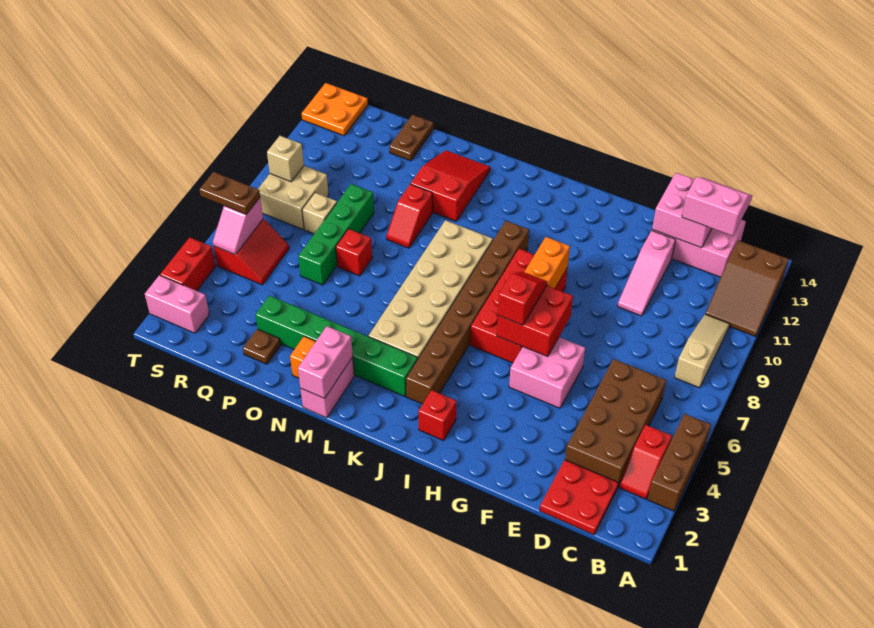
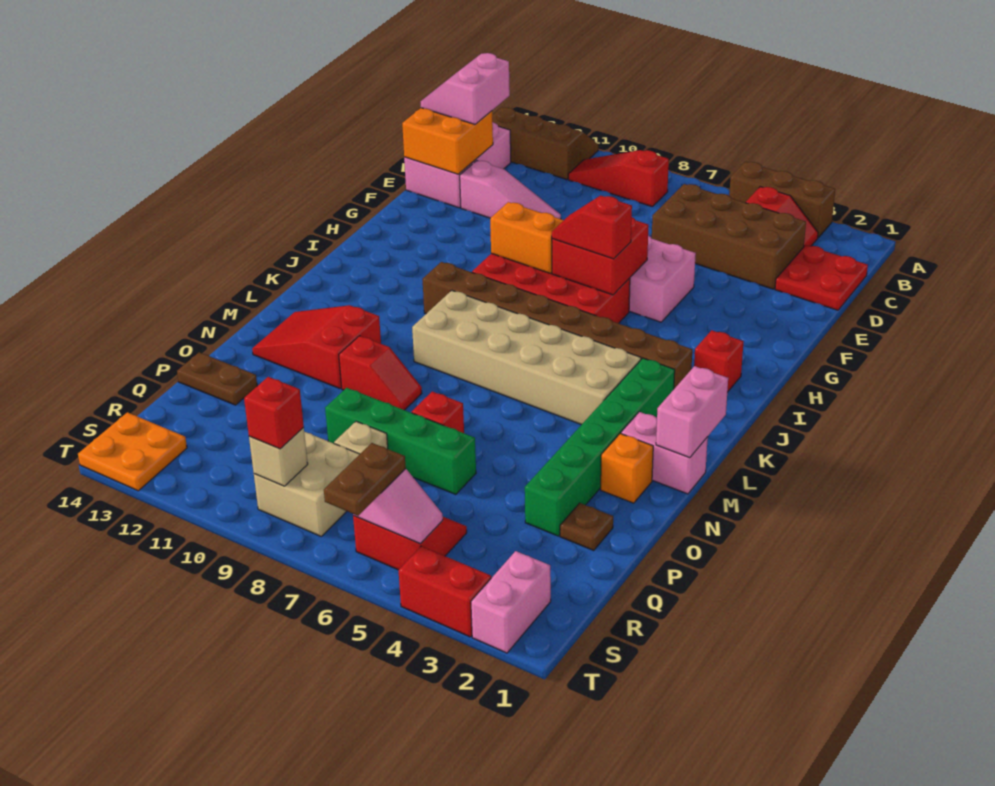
brown 2x3 slope [705,240,789,337] -> brown 2x3 slope turned to [492,107,598,180]
tan 1x3 slope [674,314,730,388] -> red 1x3 slope [568,150,669,207]
pink 2x2 brick [652,173,712,248] -> orange 2x2 brick [402,108,493,174]
pink 1x2 brick [298,326,353,398] -> pink 1x2 brick turned to [656,366,728,458]
none -> red 1x1 brick [244,377,304,449]

